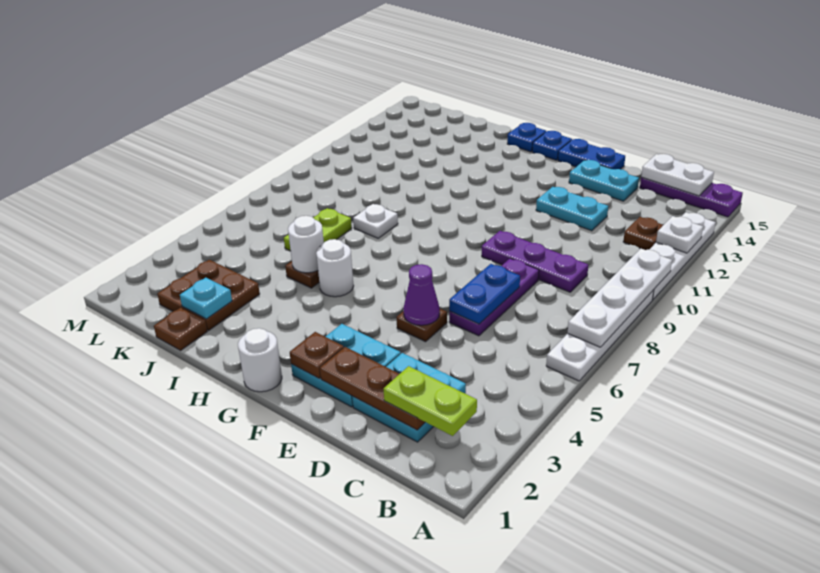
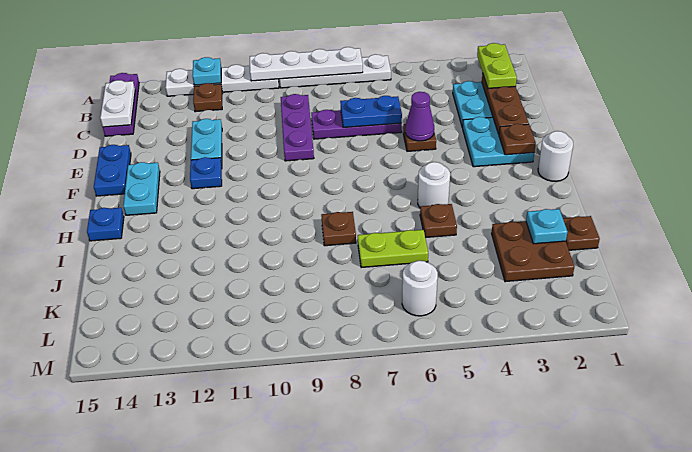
white 1x1 plate [656,216,703,253] -> cyan 1x1 plate [192,57,221,85]
cyan 1x2 plate [569,160,639,201] -> cyan 1x2 plate moved to [123,162,160,215]
blue 1x1 plate [532,131,572,160] -> blue 1x1 plate moved to [190,157,222,189]
white 1x1 round brick [288,216,324,273] -> white 1x1 round brick moved to [402,261,438,316]
white 1x1 plate [353,204,398,238] -> brown 1x1 plate [321,212,356,246]

